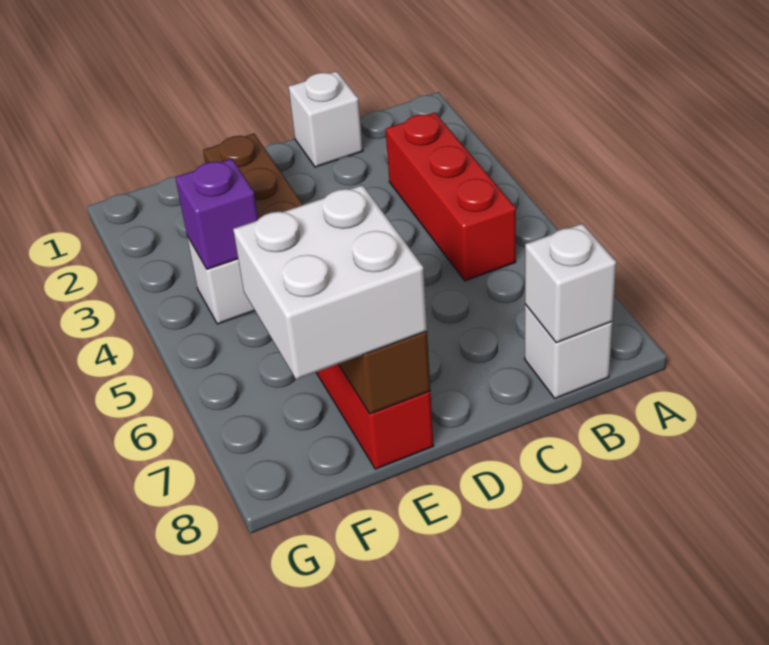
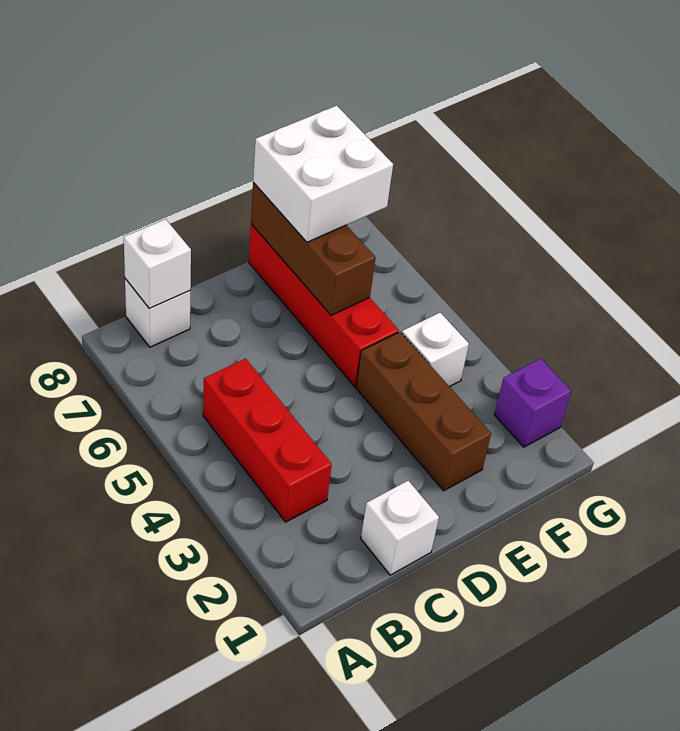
purple 1x1 brick [175,159,258,269] -> purple 1x1 brick moved to [494,359,571,447]

